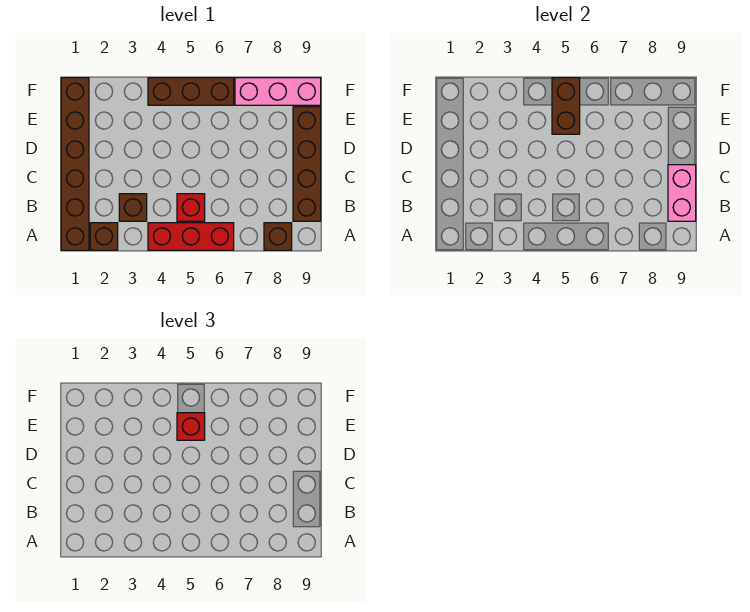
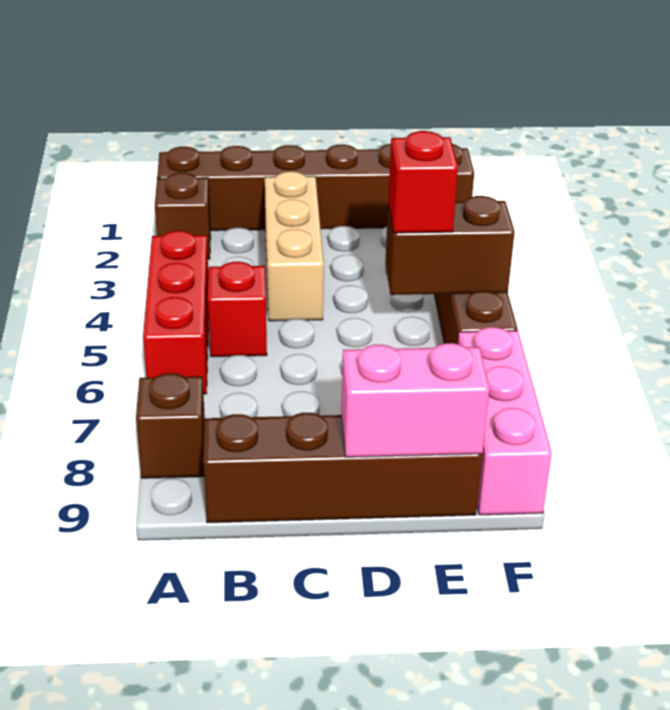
brown 1x1 brick [119,194,147,221] -> none
pink 1x2 brick [668,165,696,221] -> pink 1x2 brick moved to [341,343,489,457]
none -> tan 1x3 brick [265,171,324,321]

